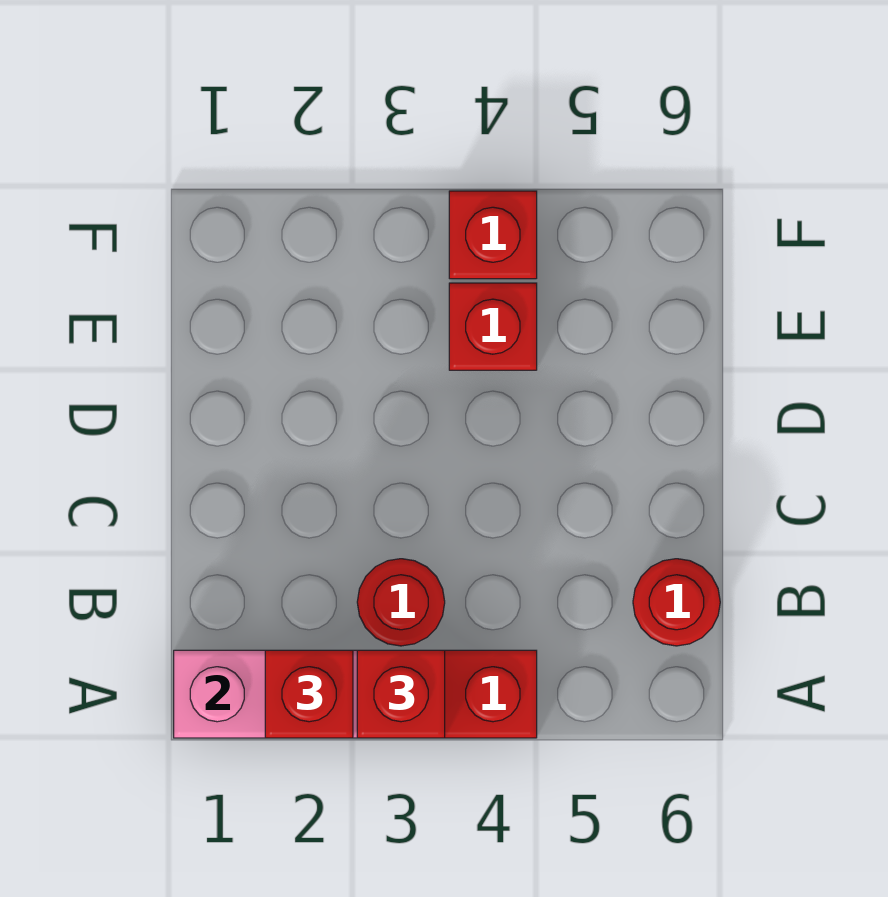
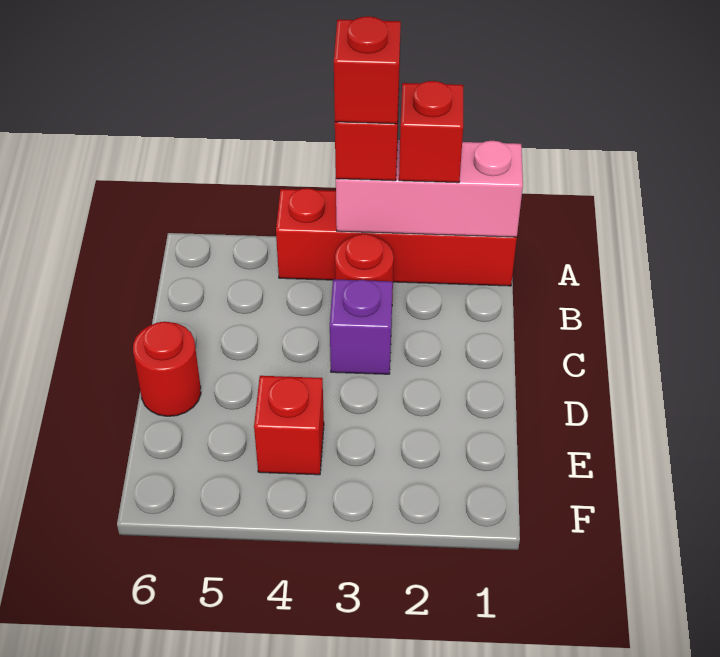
red 1x1 round brick [633,559,720,646] -> red 1x1 round brick moved to [133,322,201,416]
none -> purple 1x1 brick [330,279,393,374]
red 1x1 brick [449,191,537,279] -> red 1x1 brick moved to [334,16,401,124]

